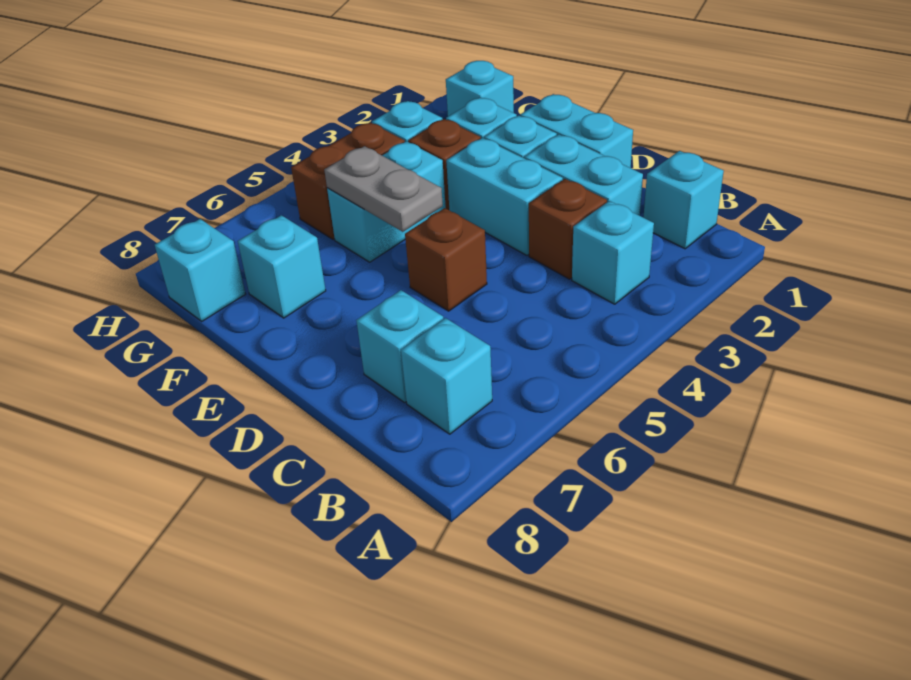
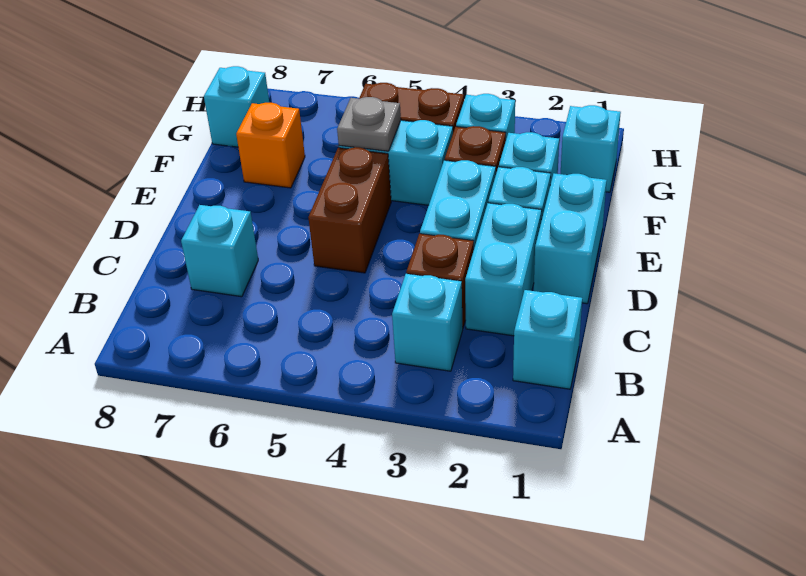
cyan 1x1 brick [401,318,492,434] -> none
brown 1x1 brick [405,208,487,311] -> brown 1x2 brick [308,147,391,273]
grey 1x2 plate [324,146,443,232] -> grey 1x1 plate [337,97,401,151]
cyan 1x1 brick [238,215,326,318] -> orange 1x1 brick [236,103,305,188]

